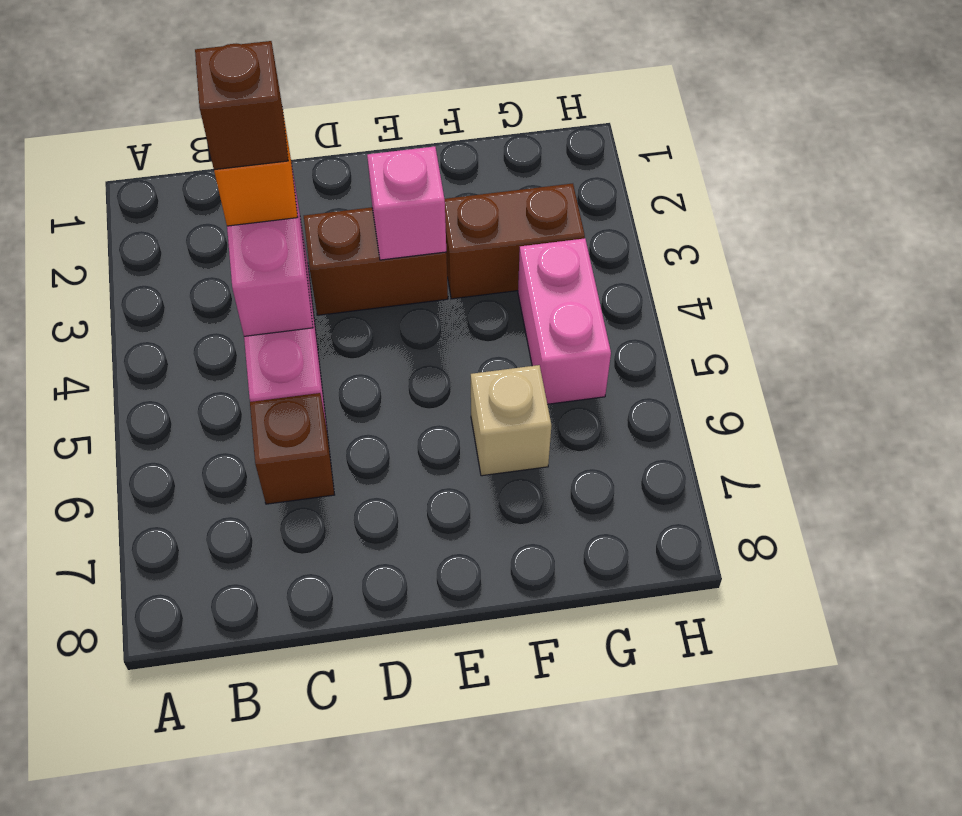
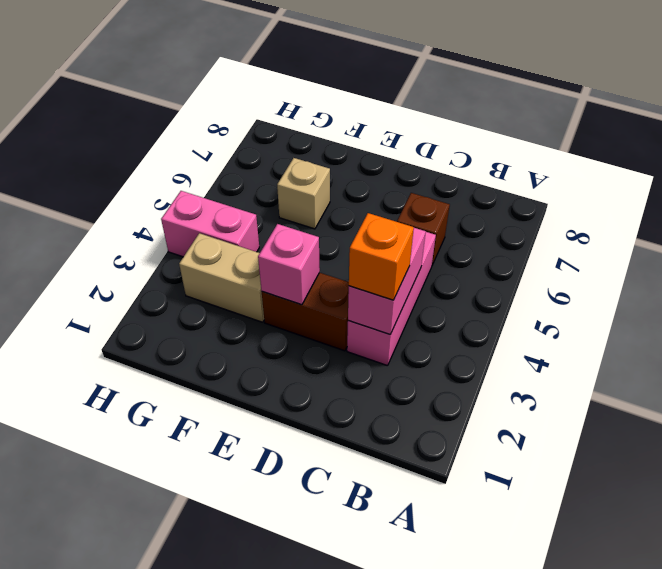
brown 1x1 brick [195,41,288,170] -> none
brown 1x2 brick [445,184,585,299] -> tan 1x2 brick [179,233,264,322]
pink 1x2 brick [518,238,611,404] -> pink 1x2 brick turned to [161,191,259,257]

